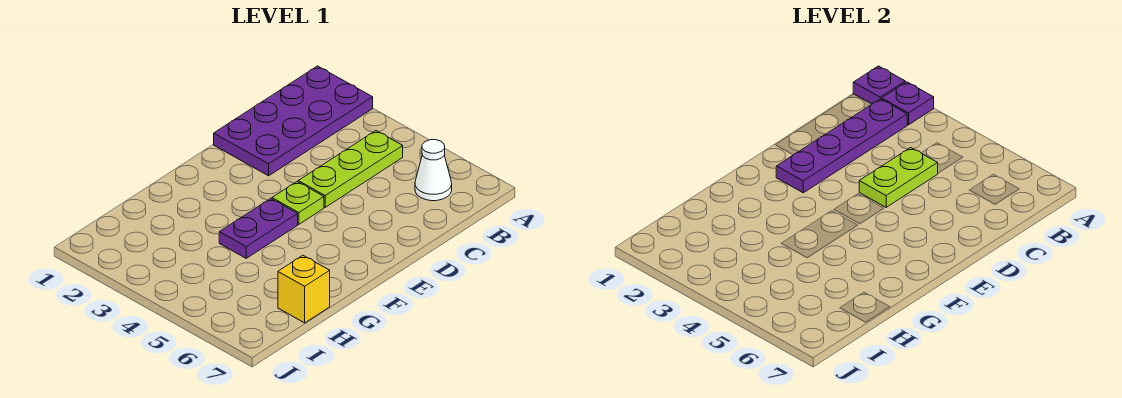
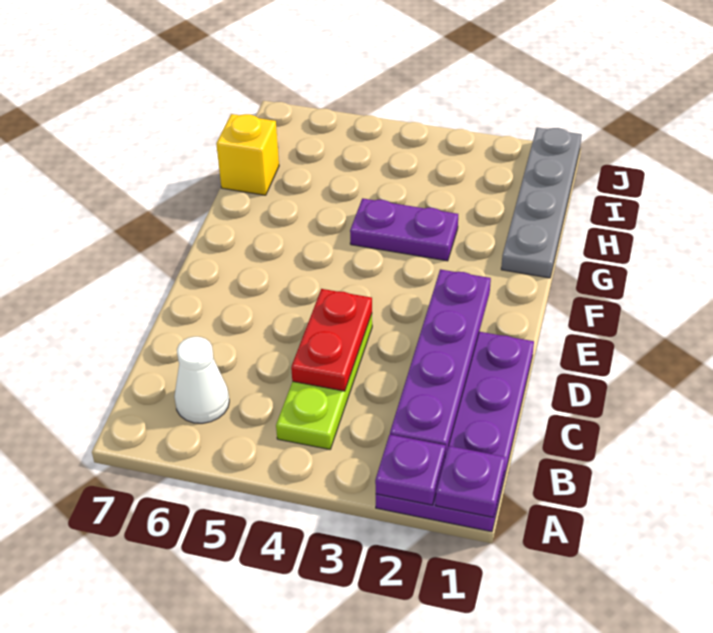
lime 1x2 plate [859,148,938,207] -> red 1x2 plate [291,289,372,391]
lime 1x1 plate [272,182,324,224] -> none
purple 1x2 plate [219,199,298,258] -> purple 1x2 plate turned to [350,198,458,261]
none -> grey 1x4 plate [501,128,582,278]

